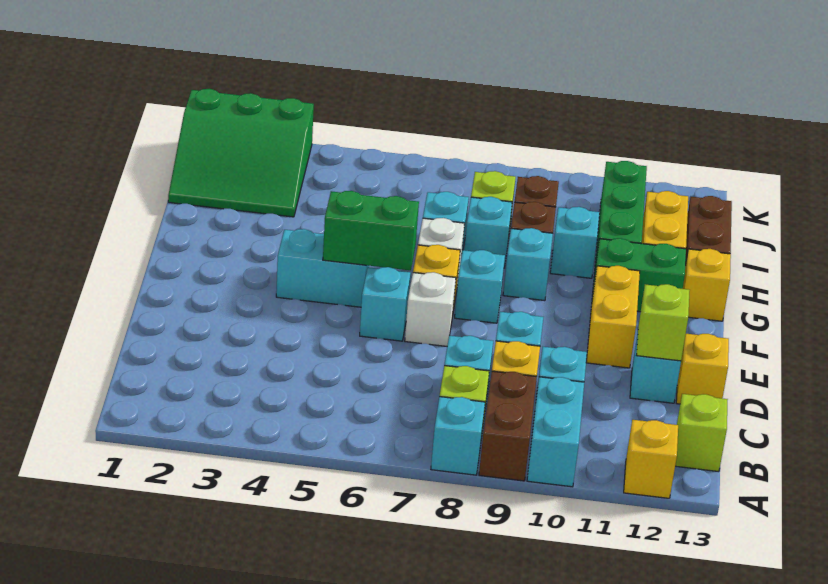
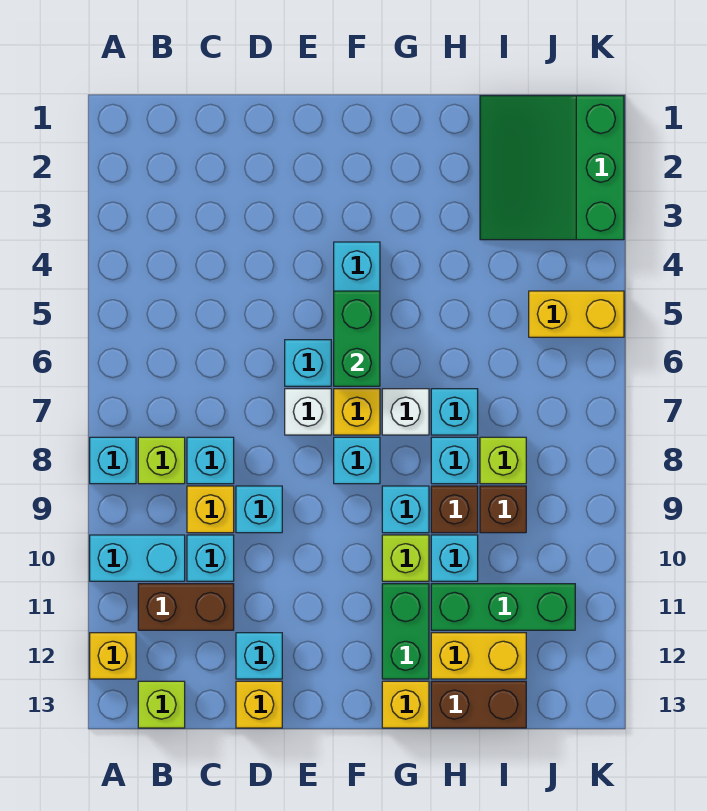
brown 1x2 brick [479,371,537,481] -> brown 1x2 brick moved to [138,584,234,630]
lime 1x1 brick [636,284,690,361] -> lime 1x1 brick moved to [382,535,429,581]
yellow 1x2 brick [586,266,640,368] -> yellow 1x2 brick moved to [529,291,624,337]

